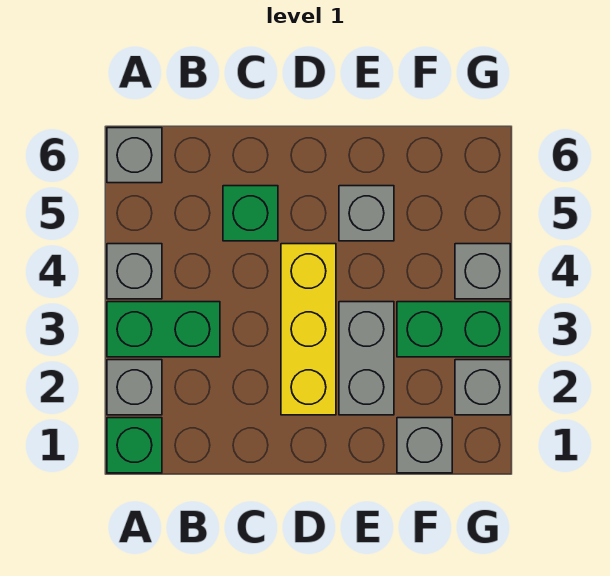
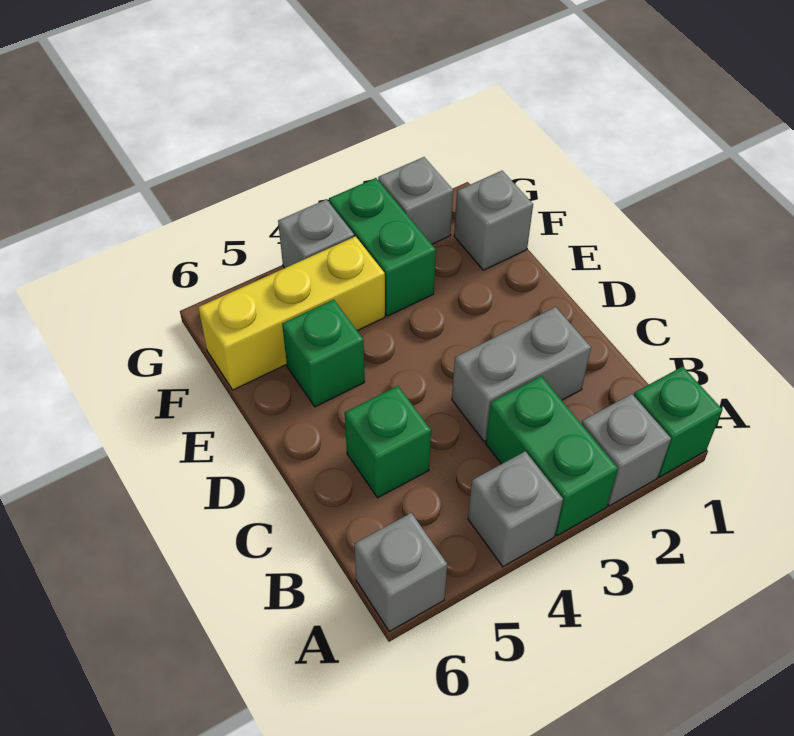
yellow 1x3 brick [281,244,336,415] -> yellow 1x3 brick moved to [198,236,385,390]
grey 1x2 brick [339,302,394,415] -> grey 1x2 brick moved to [452,307,591,441]
grey 1x1 brick [339,186,394,241] -> green 1x1 brick [282,300,365,407]

